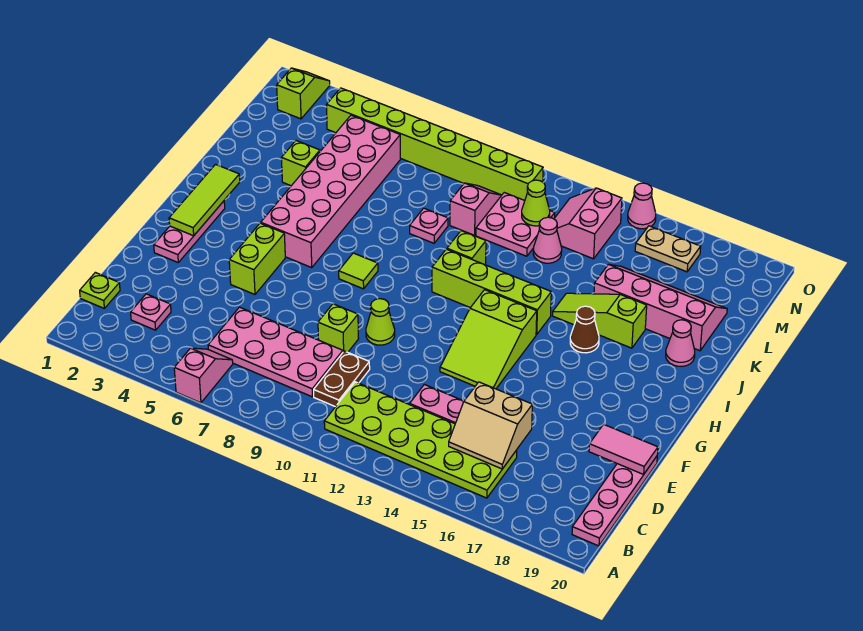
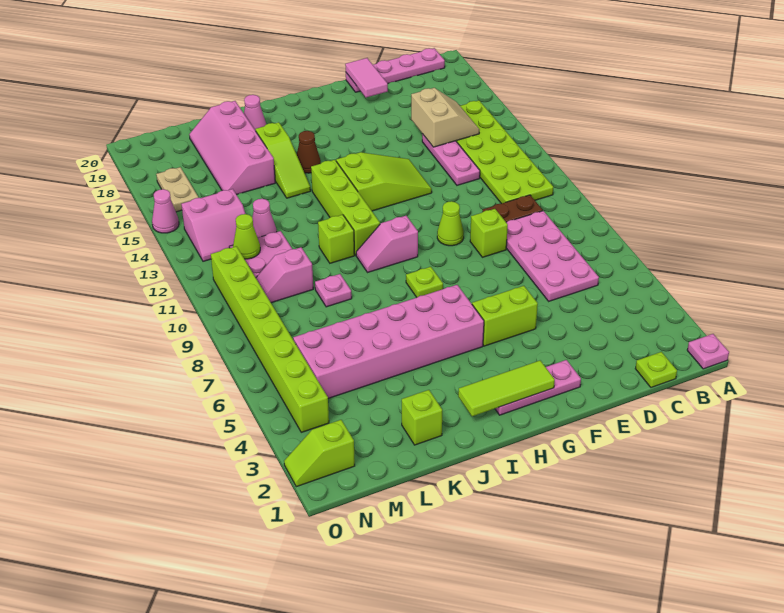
pink 1x2 slope [174,348,233,403] -> pink 1x2 slope moved to [356,216,418,273]
pink 1x1 plate [131,294,171,330] -> pink 1x1 plate moved to [687,334,729,369]
lime 1x1 tile [339,253,378,289] -> lime 1x1 plate [406,267,443,297]
lime 1x1 brick [281,141,320,186] -> lime 1x1 brick moved to [402,390,442,445]

